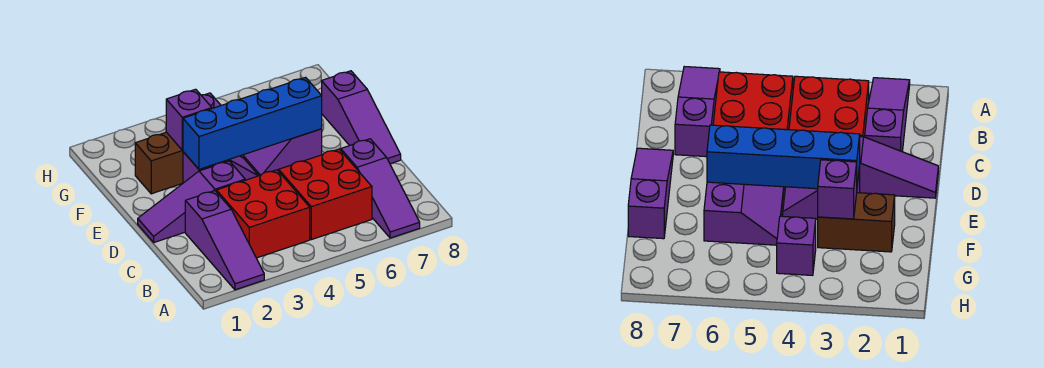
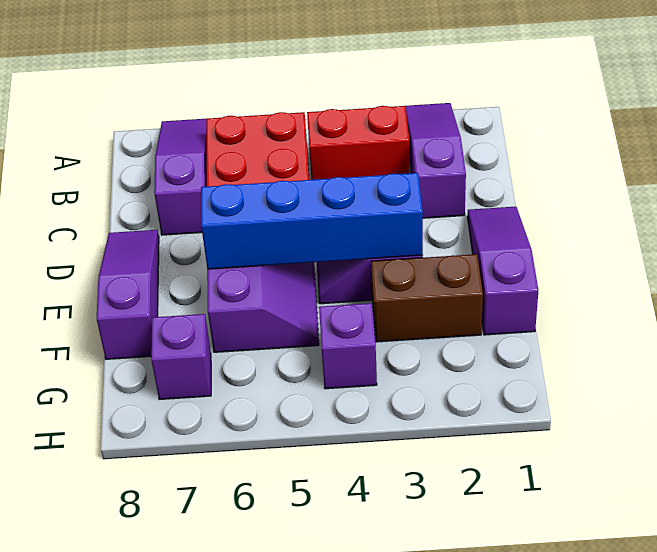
red 2x2 brick [217,170,310,258] -> red 1x2 brick [307,106,410,180]
purple 1x3 slope [138,161,245,242] -> purple 1x3 slope turned to [467,207,538,335]
purple 1x1 brick [166,89,212,150] -> purple 1x1 brick moved to [151,314,211,399]

